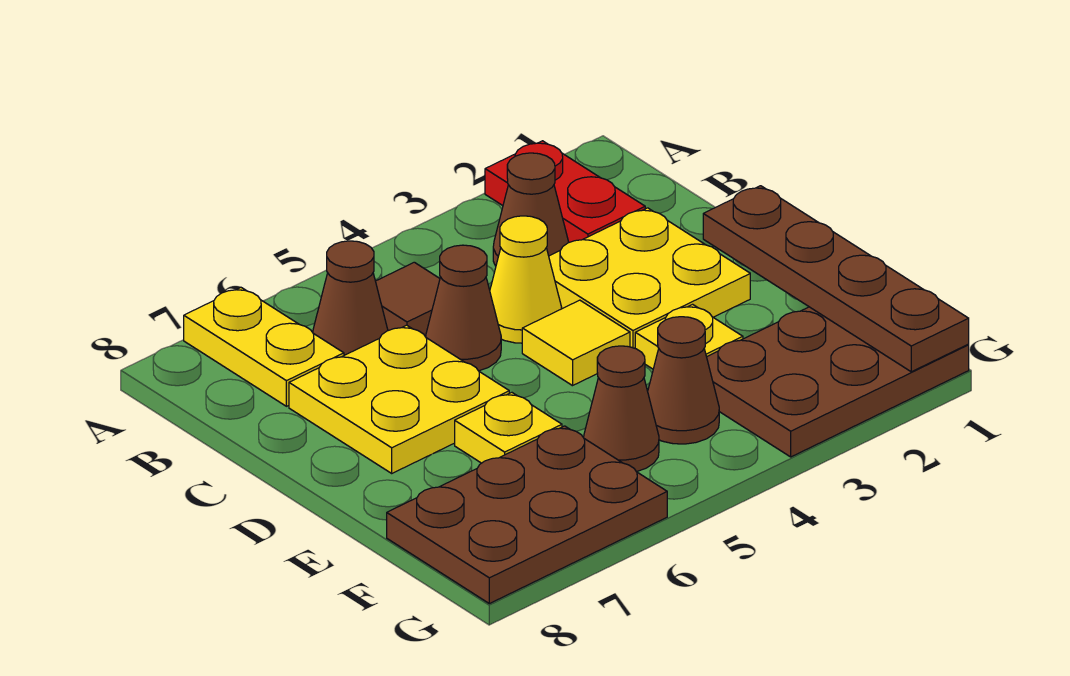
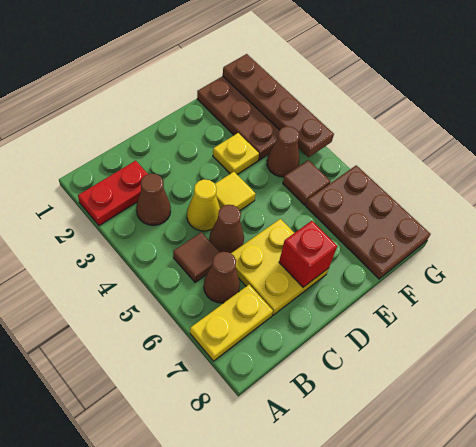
yellow 2x2 plate [549,208,750,348] -> none
brown 1x4 plate [703,186,969,372] -> brown 1x4 plate turned to [223,54,334,157]
none -> red 1x1 brick [279,221,337,287]
yellow 1x1 plate [455,393,562,463] -> none
brown 1x1 cone [584,346,659,472] -> brown 1x1 tile [283,160,331,205]

